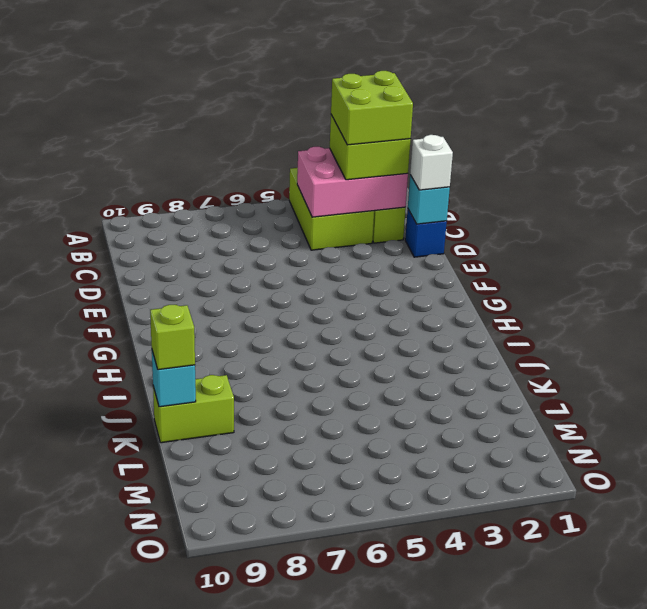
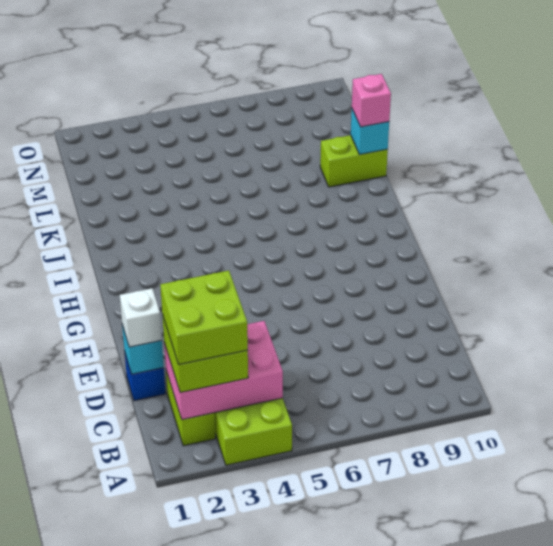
lime 1x1 brick [150,305,195,370] -> pink 1x1 brick [352,74,391,127]

